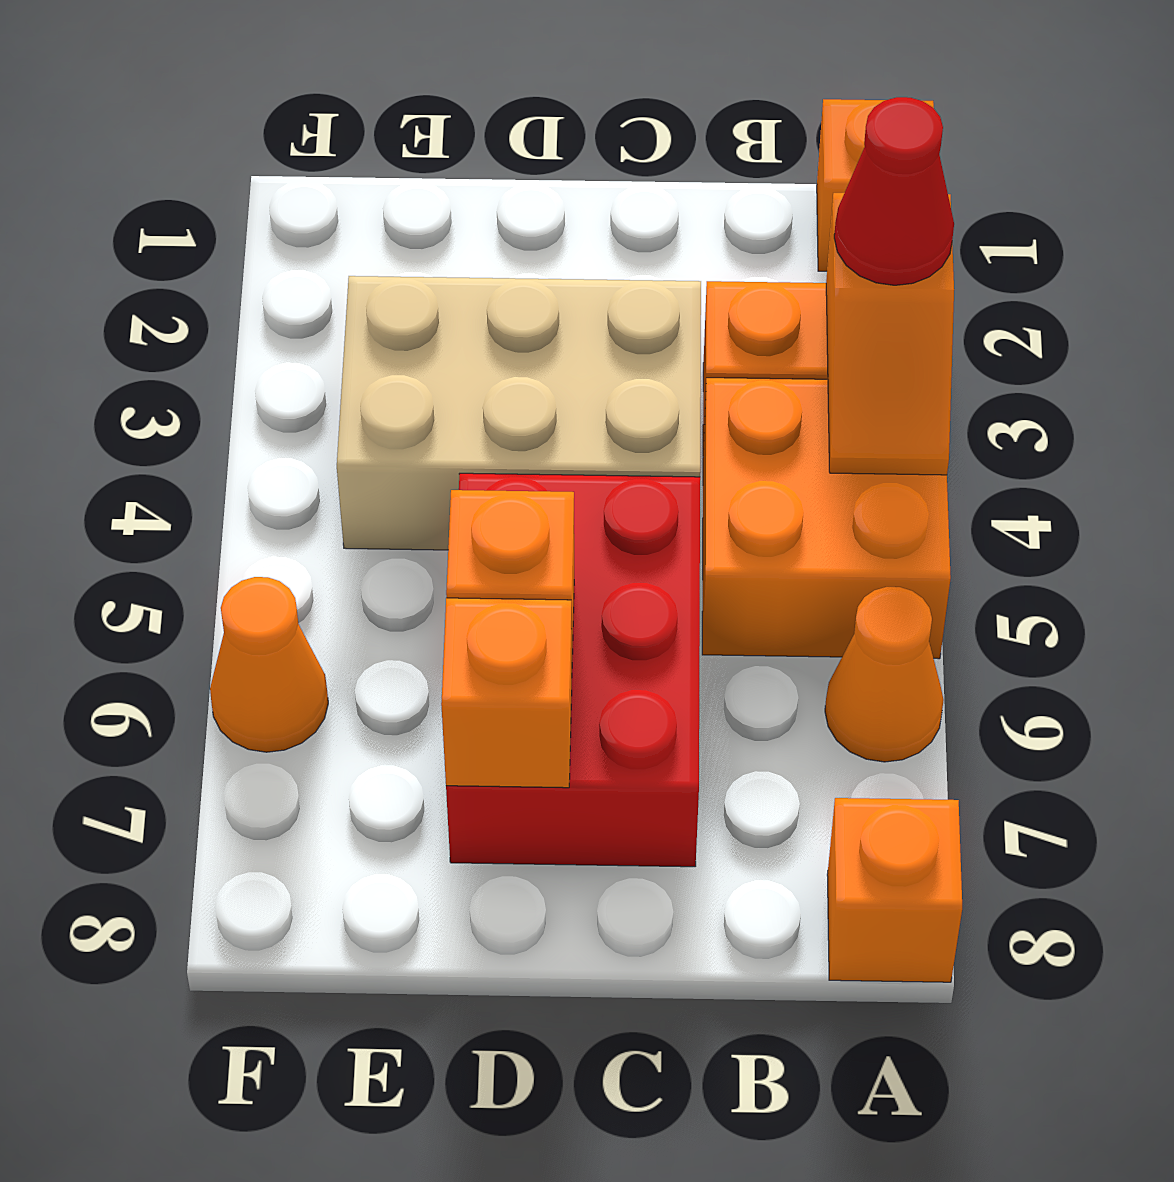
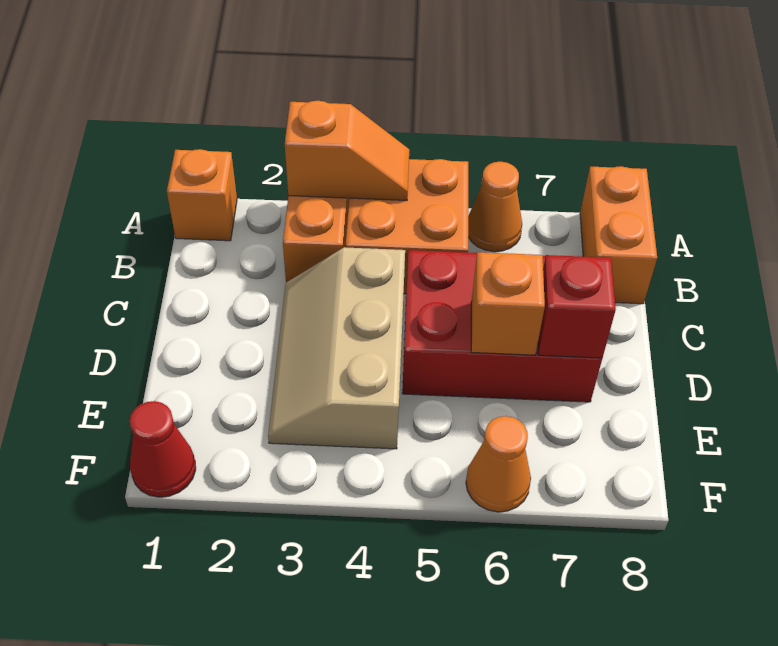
red 1x1 cone [834,97,954,285] -> red 1x1 cone moved to [129,401,196,497]
orange 1x1 brick [827,798,962,982] -> orange 1x2 brick [580,166,657,304]
tan 2x3 brick [337,276,701,550] -> tan 2x3 slope [268,247,405,449]
orange 1x1 brick [441,598,572,788] -> red 1x1 brick [538,255,616,358]

